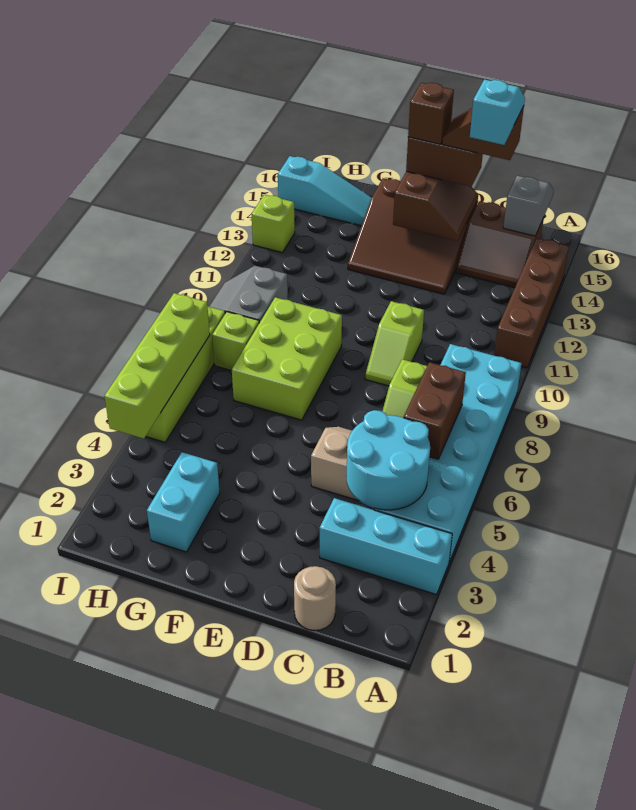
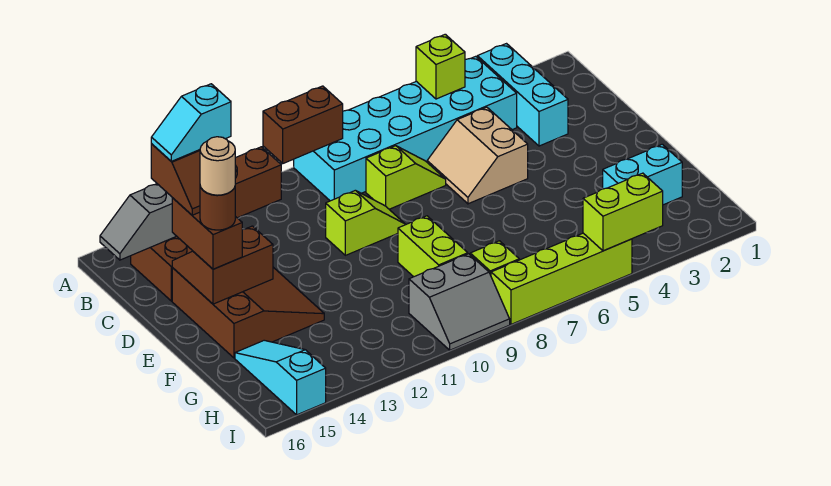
cyan 2x2 round brick [347,410,430,510] -> none
brown 1x2 brick [404,362,466,459] -> brown 1x2 brick moved to [263,86,343,163]
tan 1x1 round brick [294,566,336,630] -> tan 1x1 round brick moved to [200,137,235,195]
brown 1x1 brick [408,83,454,144] -> brown 1x1 round brick [200,186,235,230]
lime 2x3 brick [232,297,342,420] -> lime 1x2 brick [398,216,468,277]
lime 1x4 brick [104,293,210,439] -> lime 1x2 brick [583,173,663,251]
lime 1x1 brick [252,195,295,253] -> lime 1x1 brick moved to [416,34,465,99]

